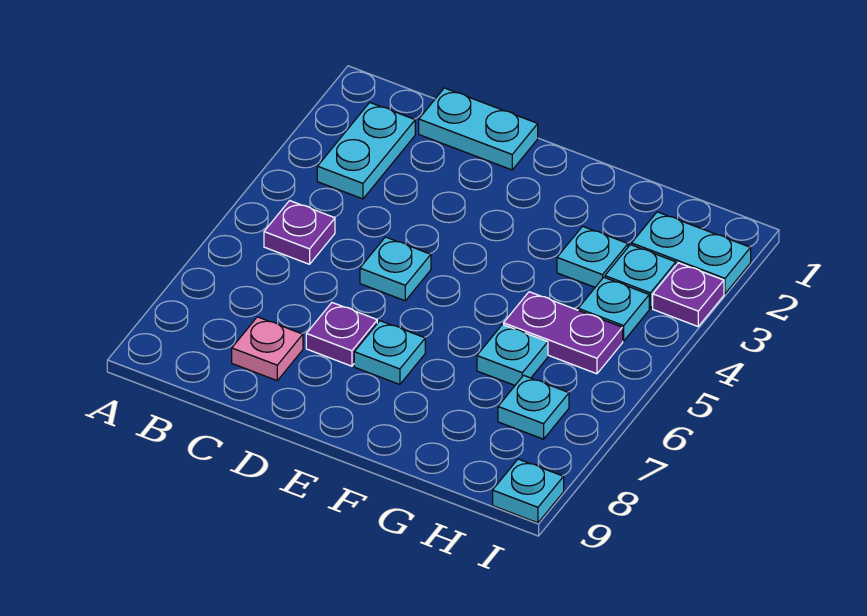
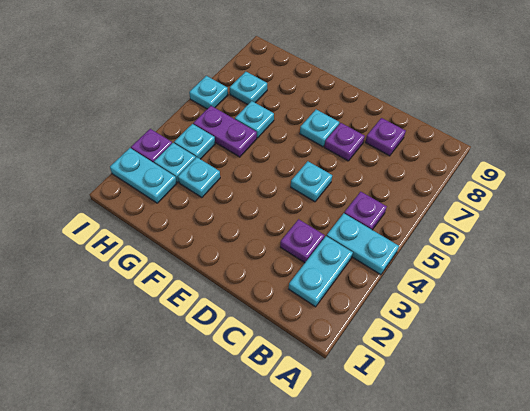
cyan 1x2 plate [419,88,538,170] -> cyan 1x2 plate moved to [327,213,399,275]
none -> purple 1x1 plate [280,219,325,263]
pink 1x1 plate [232,317,303,381] -> purple 1x1 plate [365,118,406,156]
cyan 1x1 plate [493,459,564,523] -> cyan 1x1 plate moved to [189,76,228,109]

